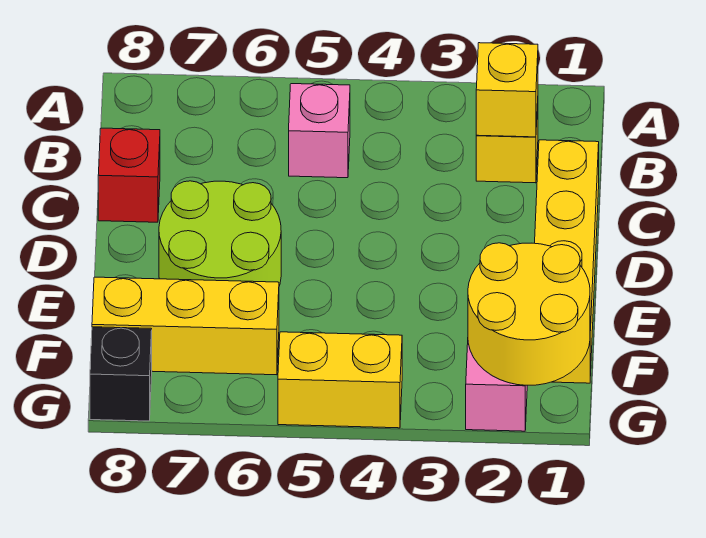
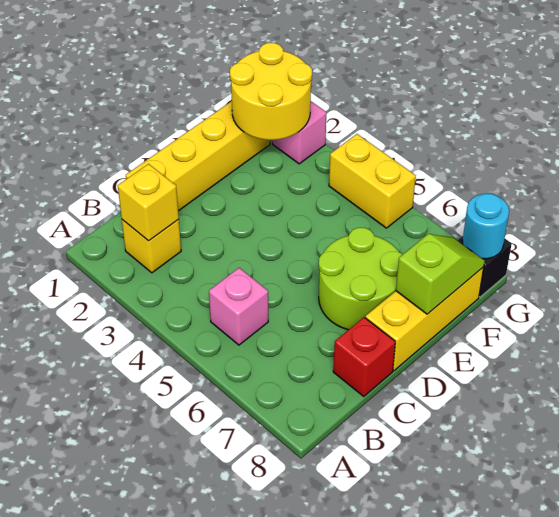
none -> lime 1x2 slope [396,234,485,314]
yellow 1x3 brick [92,277,279,375] -> yellow 1x3 brick turned to [365,267,484,371]
none -> cyan 1x1 round brick [462,194,509,259]

